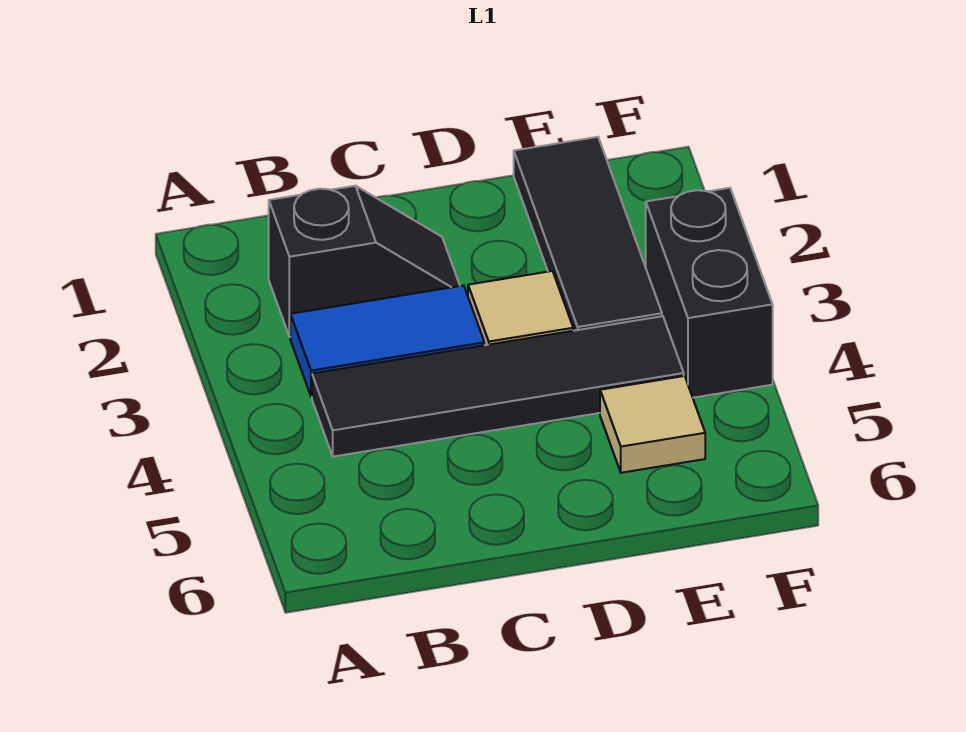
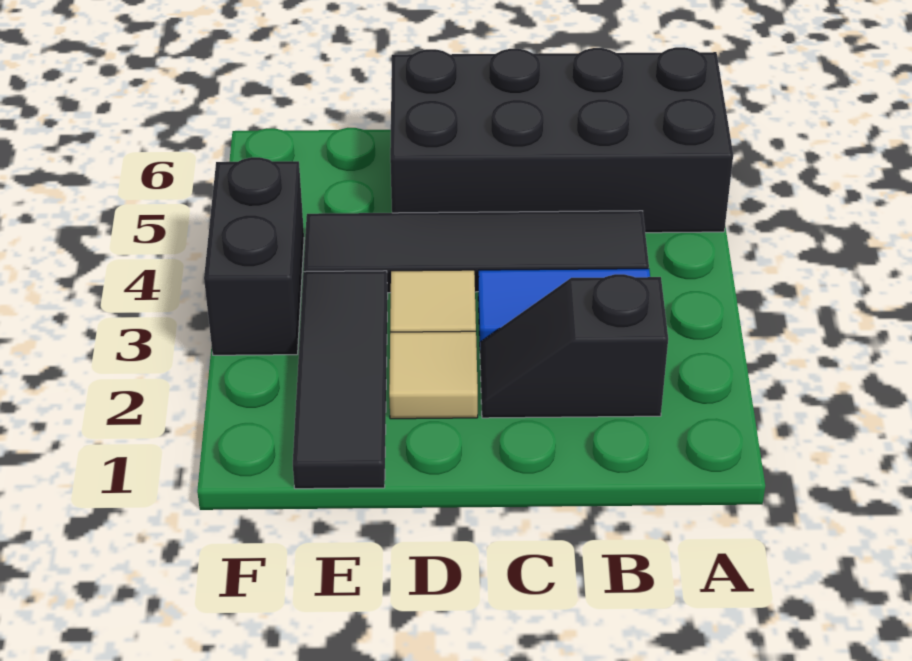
none -> black 2x4 brick [390,47,733,233]
tan 1x1 tile [600,376,705,473] -> tan 1x1 tile moved to [389,331,478,419]

